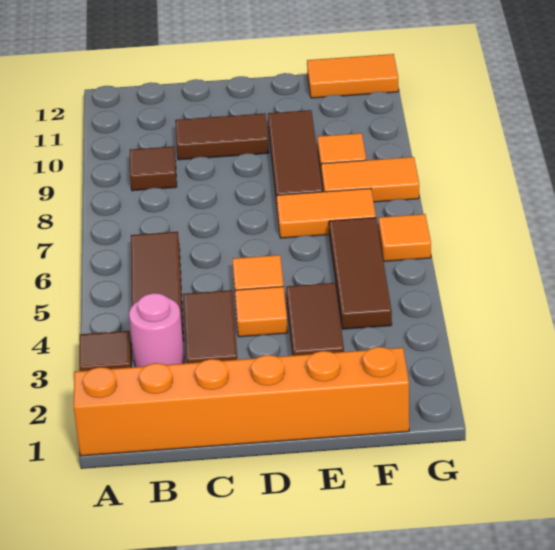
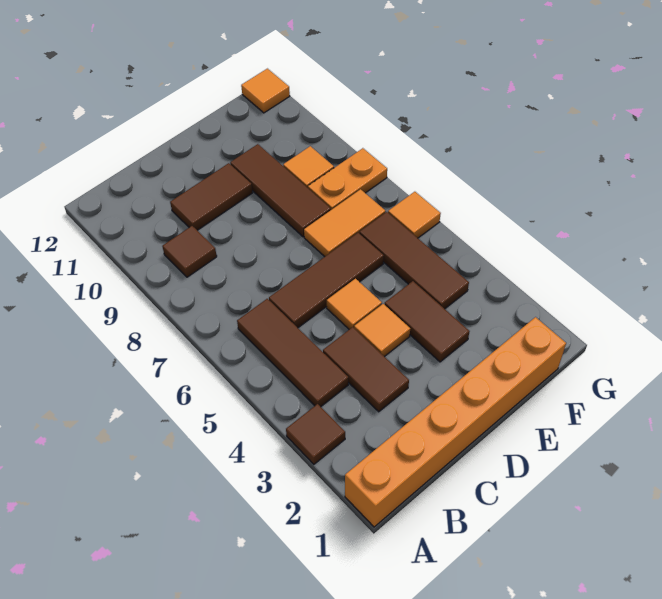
pink 1x1 round brick [129,293,184,367] -> none
none -> brown 1x3 tile [269,233,384,328]
orange 1x2 tile [321,157,419,202] -> orange 1x2 plate [308,148,387,210]
orange 1x2 tile [307,54,399,98] -> orange 1x1 tile [241,69,290,113]

